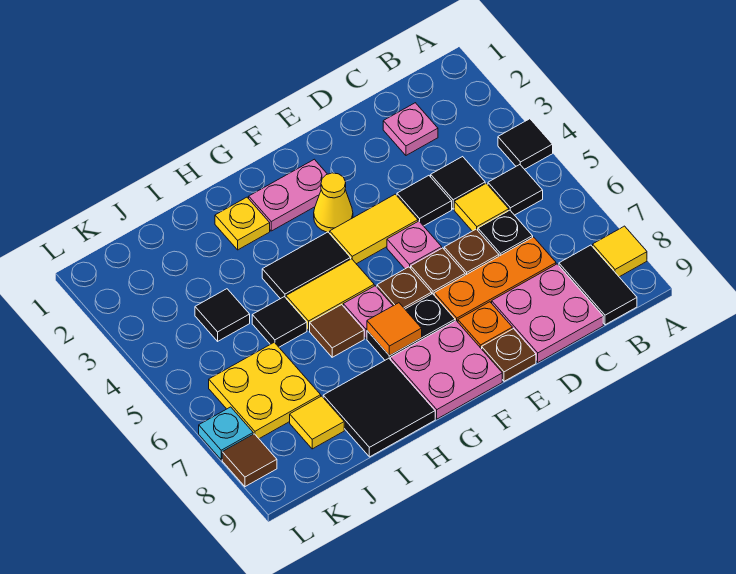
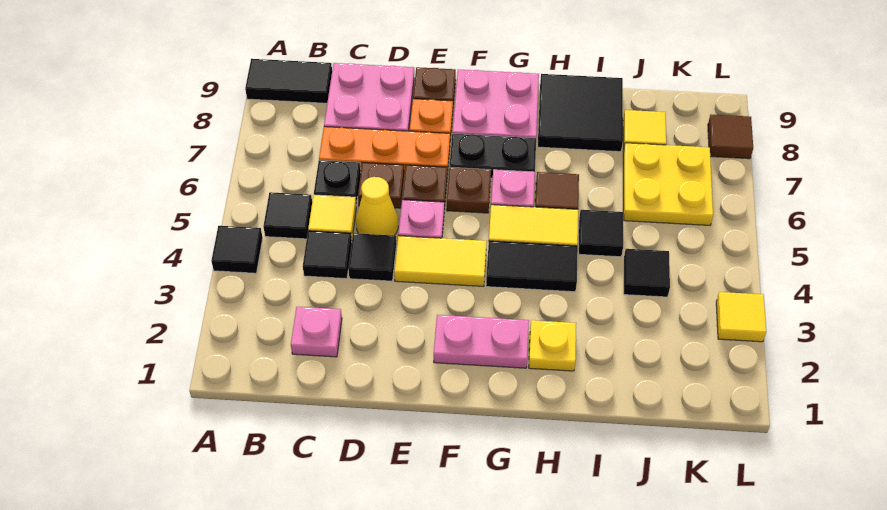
yellow 1x1 tile [593,226,647,277] -> yellow 1x1 tile moved to [716,292,766,342]
black 1x2 tile [559,245,637,325] -> black 1x2 tile turned to [245,59,332,103]
yellow 1x1 cone [314,173,353,233] -> yellow 1x1 cone moved to [356,177,398,236]
orange 1x1 tile [367,303,422,356] -> none
cyan 1x1 plate [199,407,253,460] -> none

